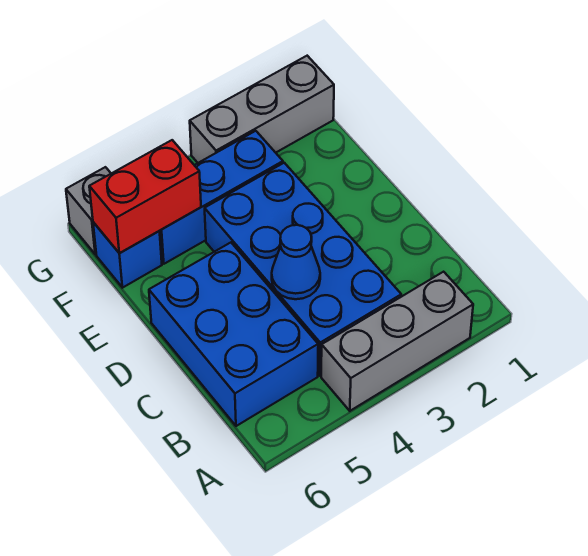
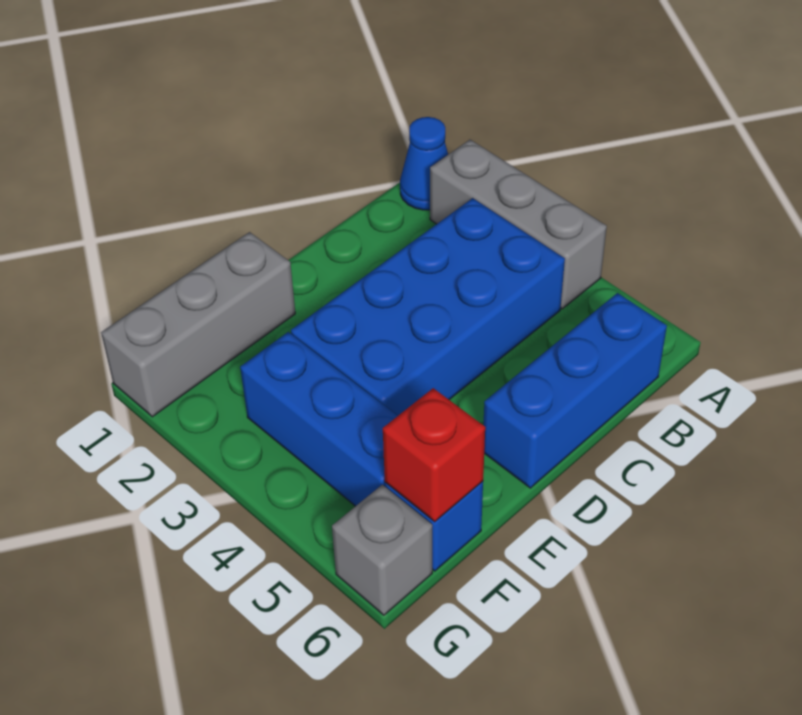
blue 2x3 brick [149,243,318,426] -> blue 1x3 brick [484,293,667,488]
blue 1x1 cone [272,225,320,299] -> blue 1x1 cone moved to [400,117,448,210]
red 1x2 brick [89,140,201,253] -> red 1x1 brick [383,388,485,522]
grey 1x3 brick [190,56,334,163] -> grey 1x3 brick turned to [101,232,295,417]

